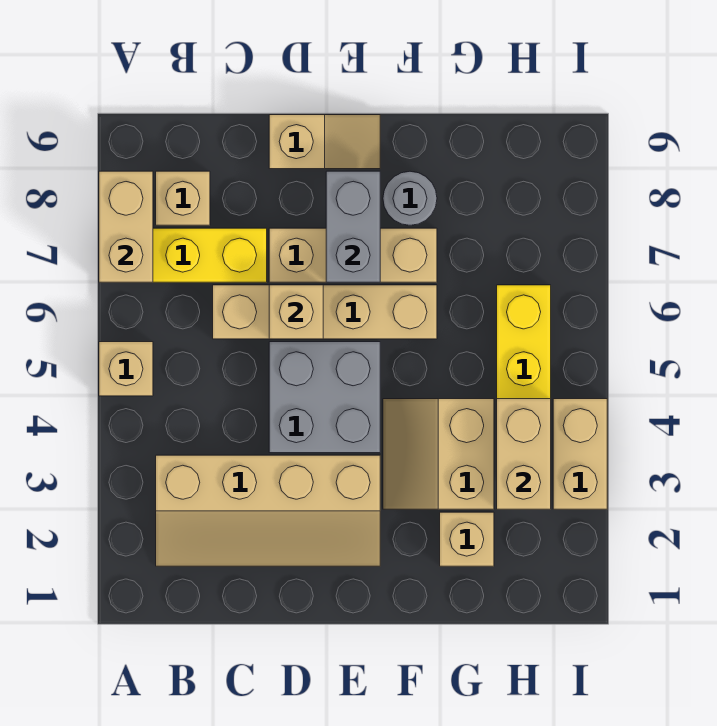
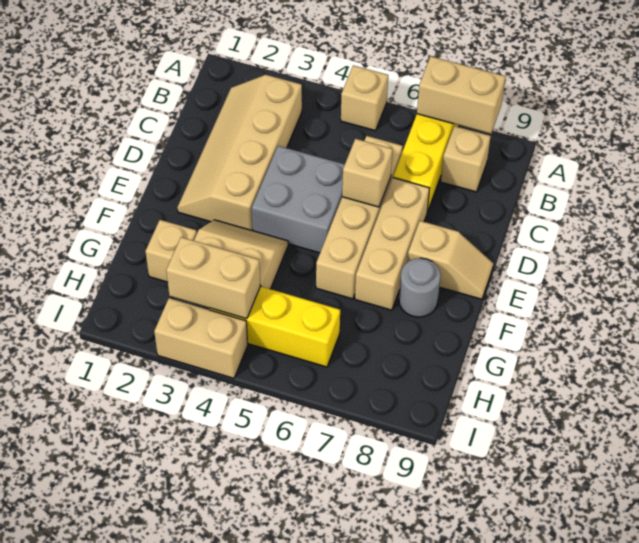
tan 1x2 slope [269,115,380,169] -> tan 1x2 slope turned to [407,221,493,299]
grey 1x2 brick [326,171,380,282] -> none

